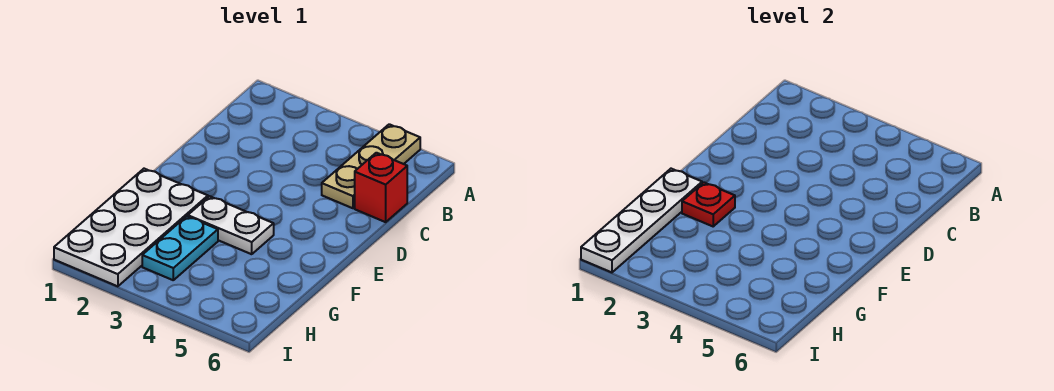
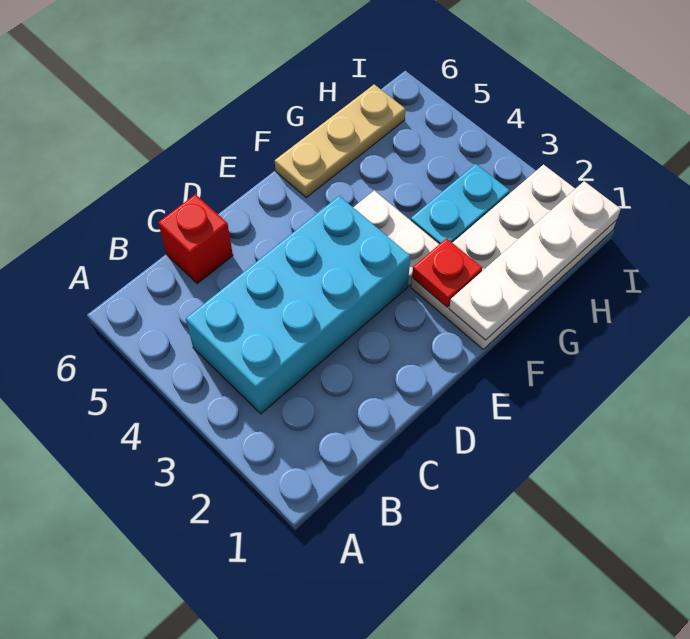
tan 1x3 plate [322,124,420,208] -> tan 1x3 plate moved to [275,84,405,197]
none -> cyan 2x4 brick [186,196,411,414]

